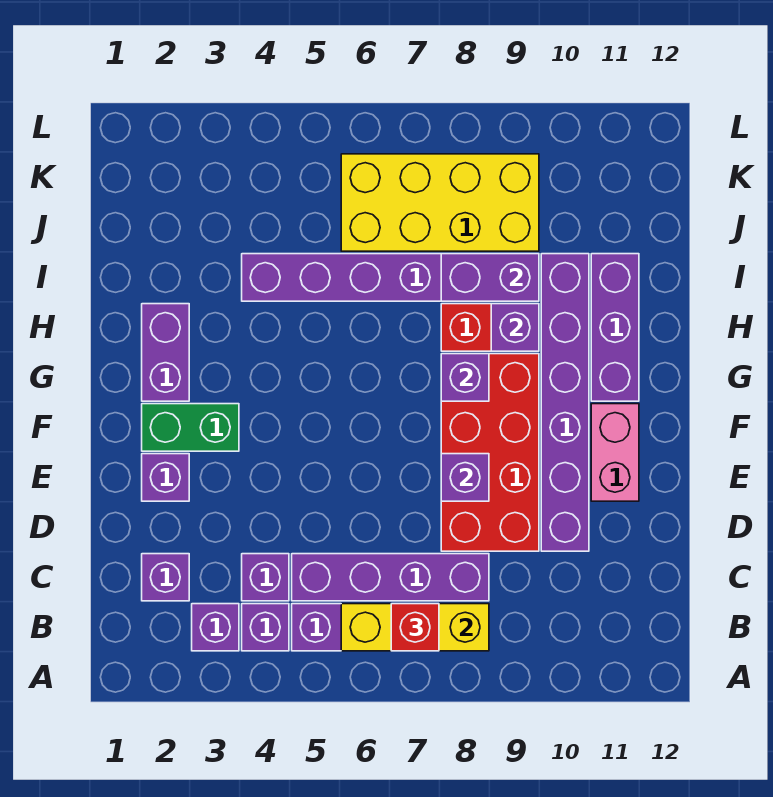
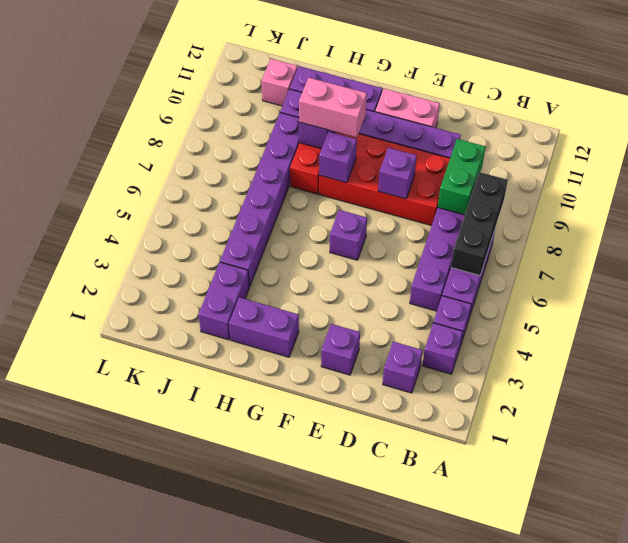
yellow 1x3 brick [341,604,489,651] -> black 1x3 brick [451,172,508,276]
red 1x1 brick [391,604,439,651] -> none
purple 1x1 brick [242,554,289,601] -> purple 1x1 brick moved to [330,210,367,260]
green 1x2 brick [142,404,239,451] -> green 1x2 brick moved to [438,139,485,215]
none -> pink 1x2 brick [299,78,367,137]
purple 1x2 brick [441,254,539,301] -> purple 1x2 brick moved to [198,262,249,340]
yellow 2x4 brick [341,154,539,251] -> none
none -> pink 1x1 brick [262,59,297,106]

